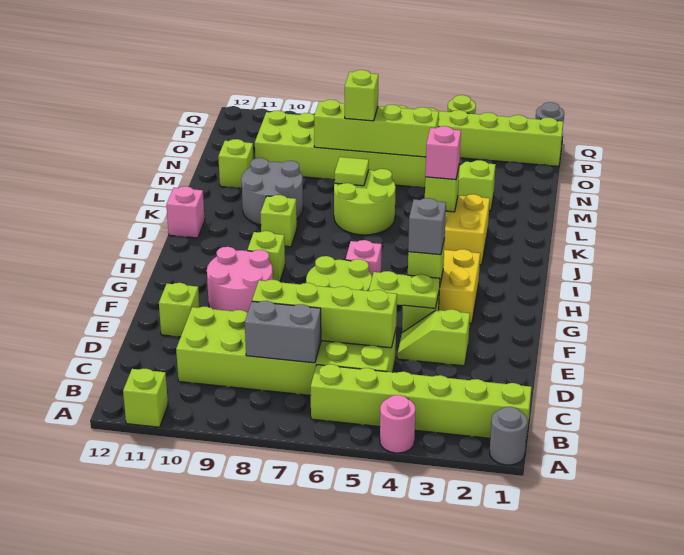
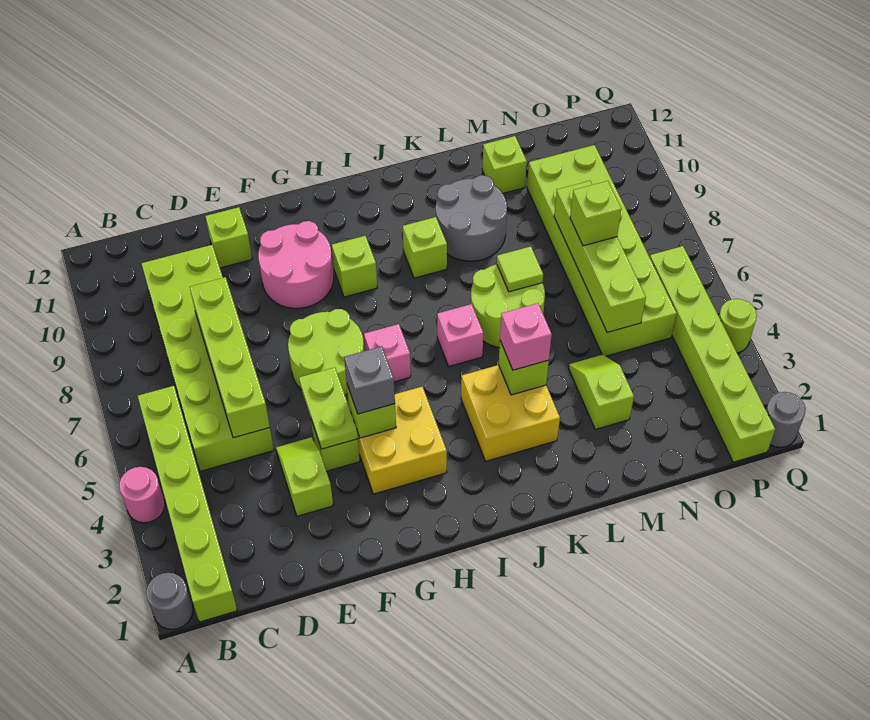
lime 1x1 brick [123,369,168,427] -> none
grey 1x2 brick [245,301,321,363] -> none
pink 1x1 brick [166,186,205,238] -> pink 1x1 brick moved to [437,304,483,366]

